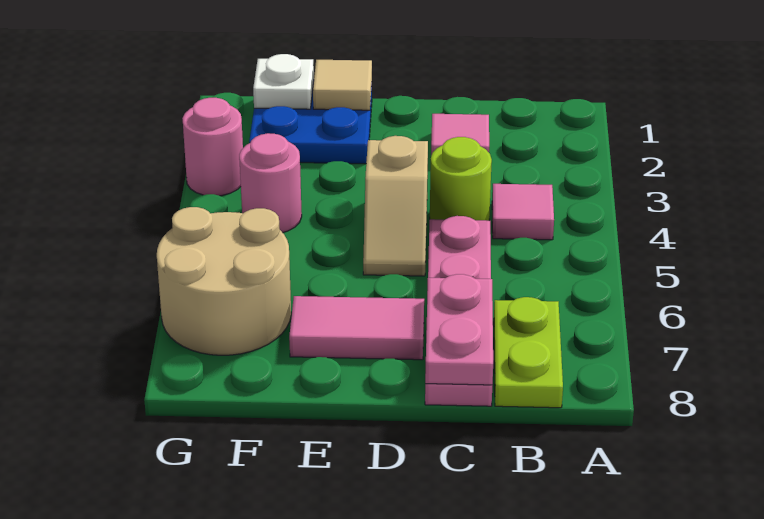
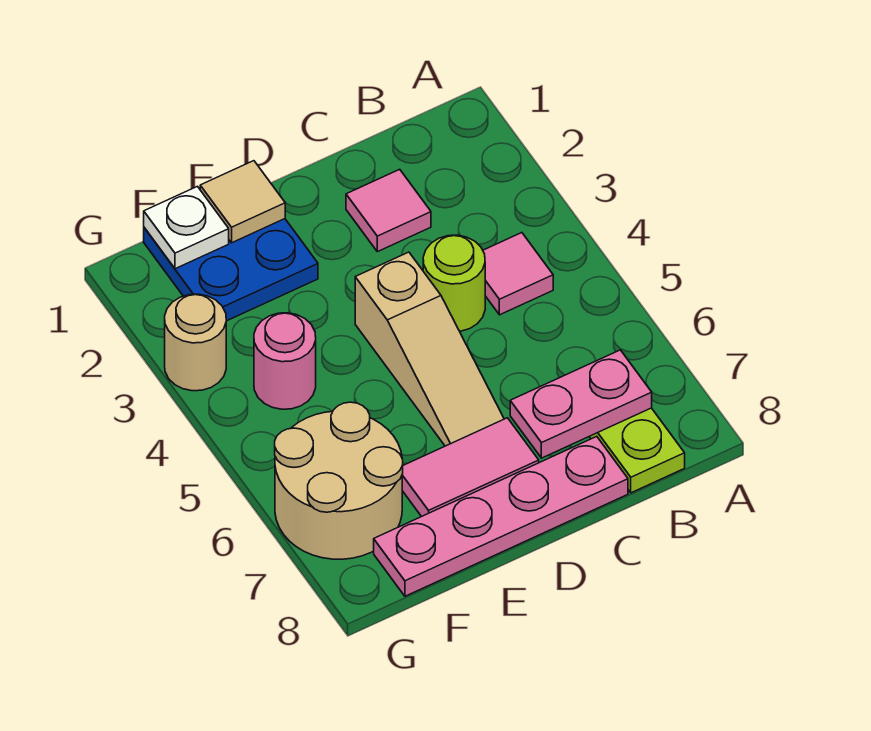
pink 1x4 plate [425,216,492,406] -> pink 1x4 plate turned to [374,436,628,596]
pink 1x2 plate [425,274,493,385] -> pink 1x2 plate turned to [510,350,652,458]
tan 1x2 slope [363,136,428,276] -> tan 1x3 slope [355,252,504,446]
pink 1x1 round brick [182,98,243,196] -> tan 1x1 round brick [165,294,226,391]

